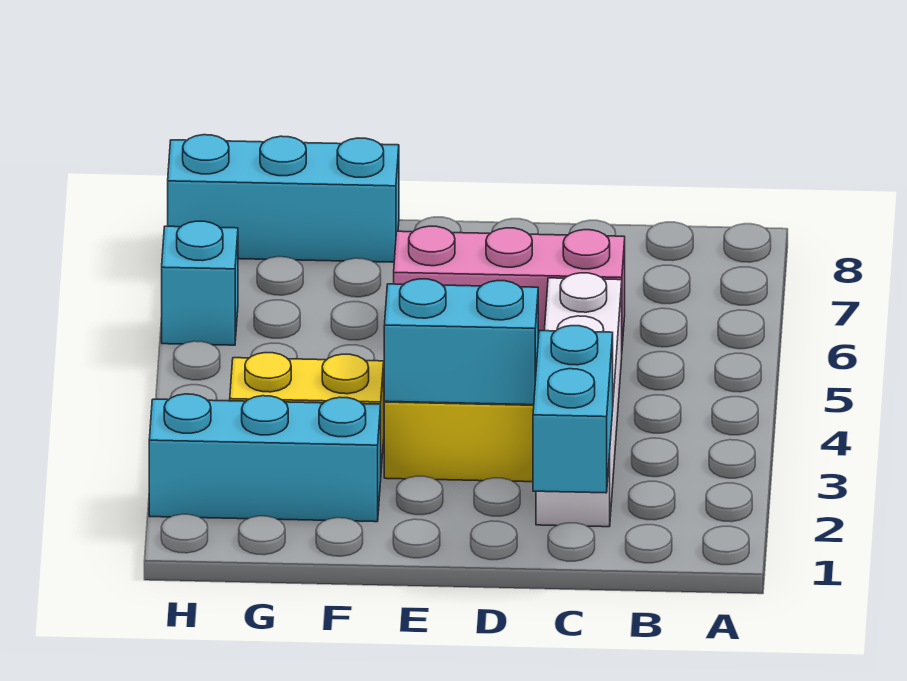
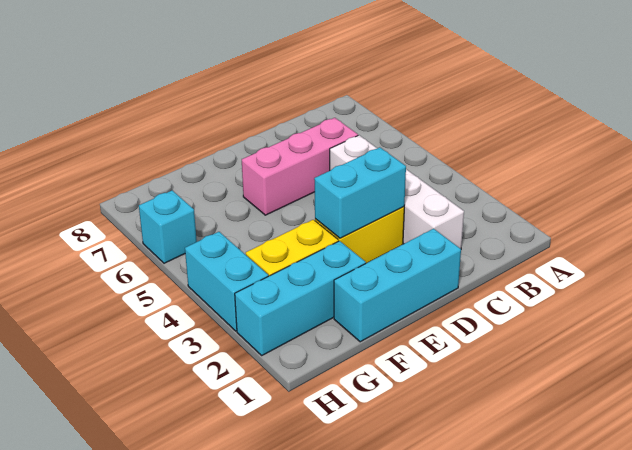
cyan 1x2 brick [533,326,613,493] -> cyan 1x2 brick moved to [185,232,268,331]
cyan 1x3 brick [168,135,399,262] -> cyan 1x3 brick moved to [334,229,461,342]

